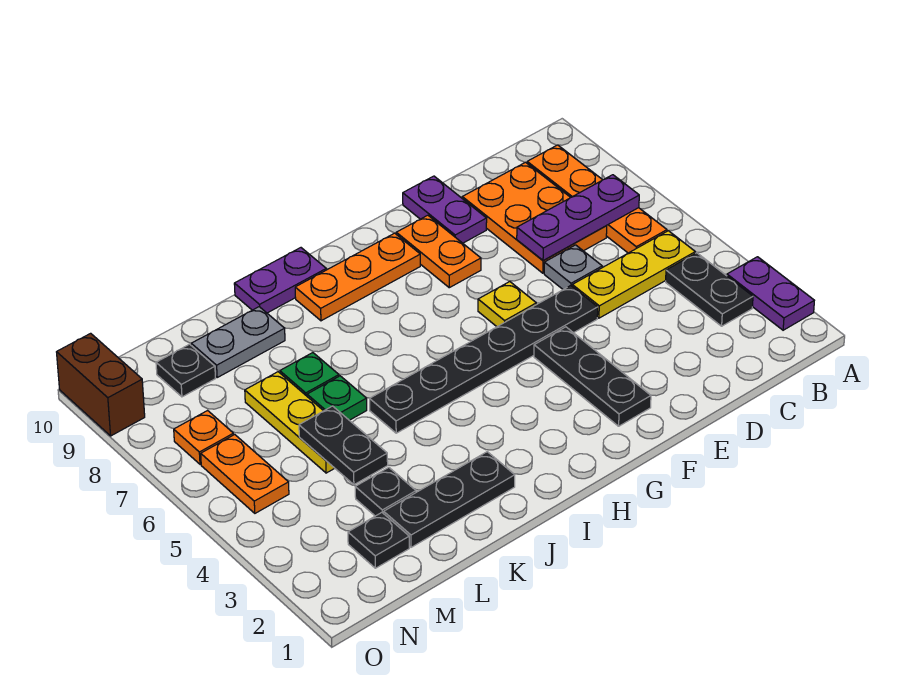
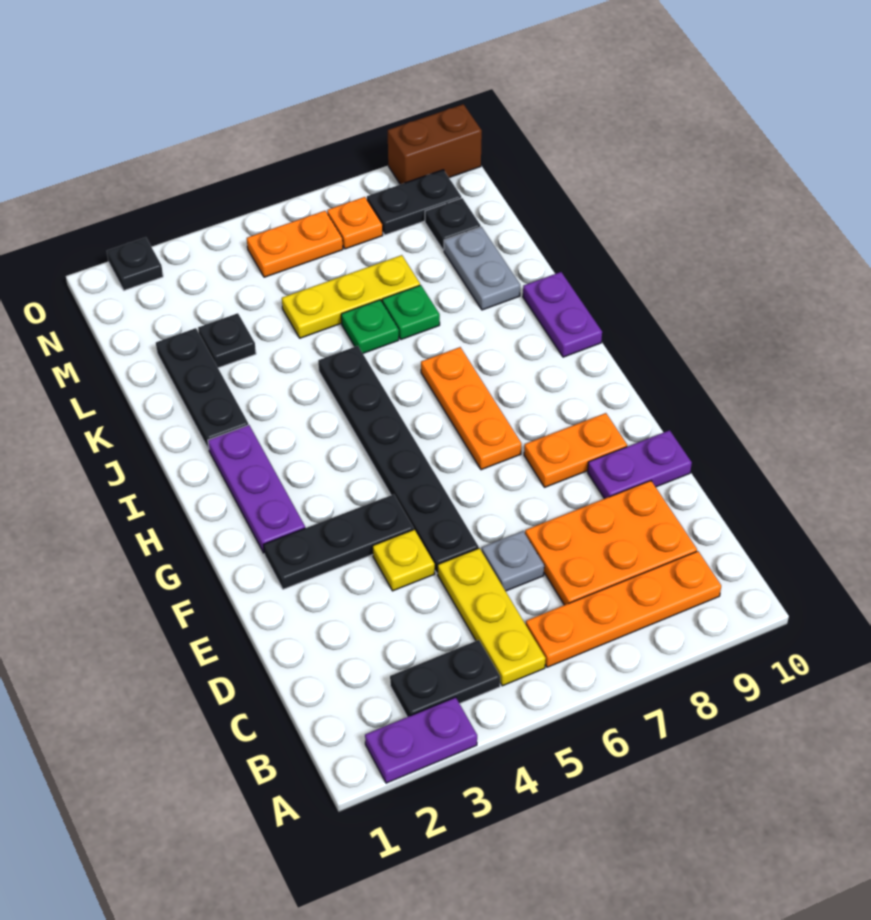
purple 1x3 plate [517,175,639,260] -> purple 1x3 plate moved to [208,425,305,553]
yellow 1x1 plate [478,282,536,327] -> yellow 1x1 plate moved to [373,530,435,591]
orange 1x3 plate [295,233,420,321] -> orange 1x3 plate moved to [421,347,521,470]
black 1x2 plate [299,406,388,485] -> black 1x2 plate moved to [367,170,461,235]
black 1x1 plate [348,513,409,568] -> black 1x1 plate moved to [107,237,163,290]

